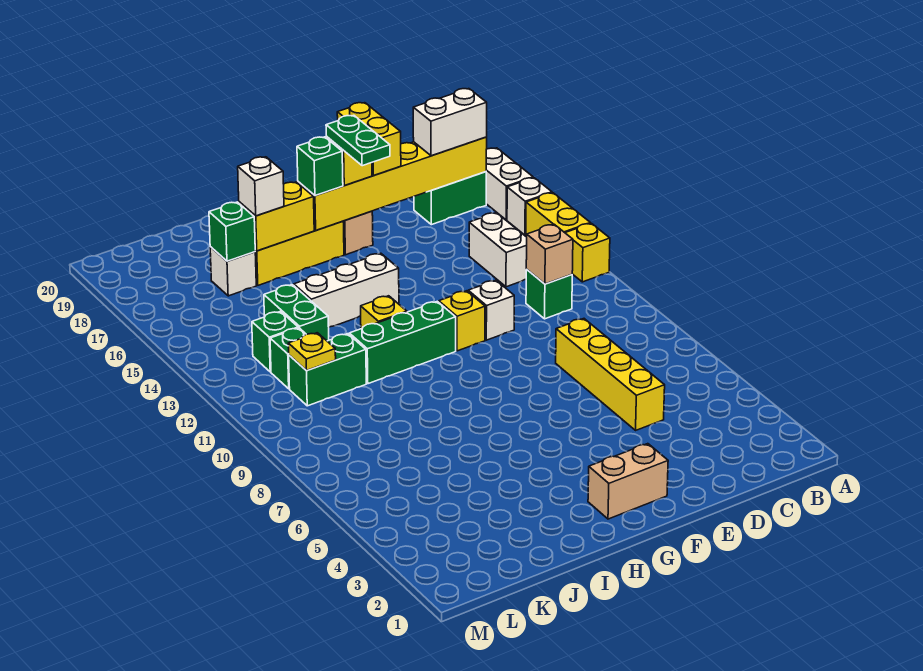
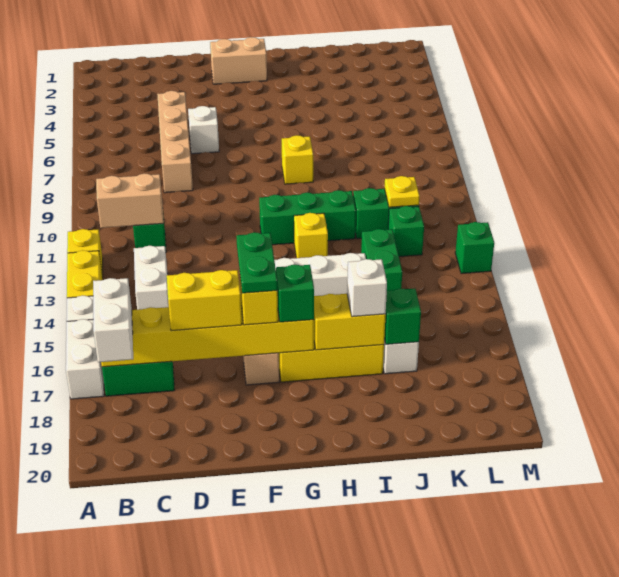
white 1x2 brick [413,89,487,156] -> white 1x2 brick turned to [93,278,133,362]
tan 1x1 brick [526,224,573,284] -> tan 1x2 brick [96,173,164,228]
yellow 1x4 brick [556,319,665,430] -> tan 1x4 brick [157,91,193,193]
white 1x1 brick [468,280,514,340] -> white 1x1 brick moved to [188,106,219,154]
yellow 1x2 brick [337,103,401,175] -> yellow 1x2 brick turned to [167,270,242,331]
yellow 1x1 brick [439,291,485,351] -> yellow 1x1 brick moved to [282,135,313,184]
green 1x1 brick [252,311,298,372] -> green 1x1 brick moved to [455,222,494,274]

